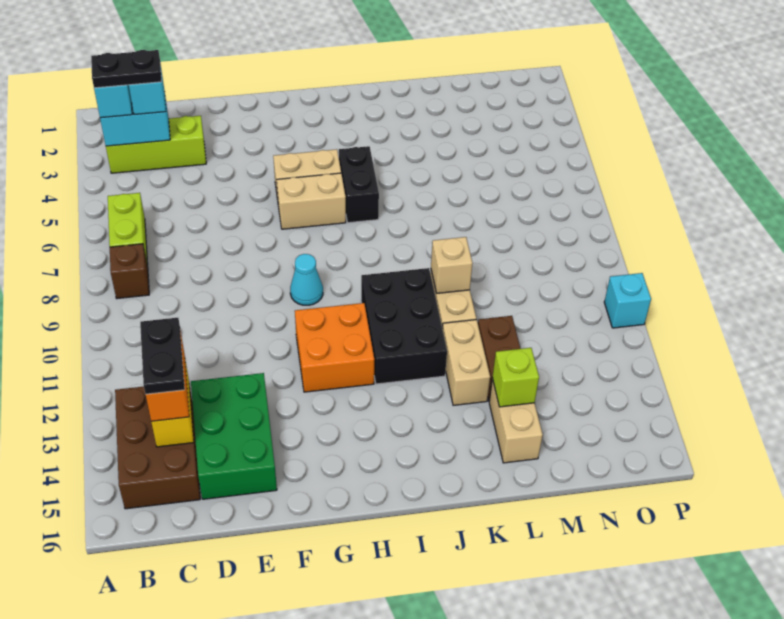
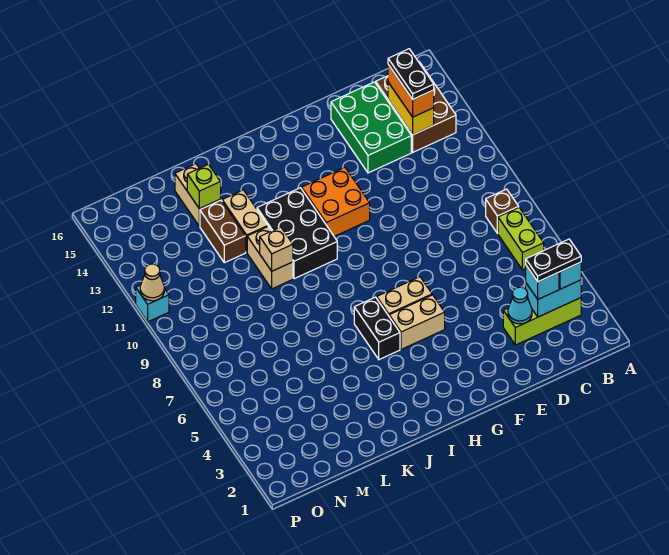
cyan 1x1 cone [290,254,323,305] -> cyan 1x1 cone moved to [508,287,532,324]
none -> tan 1x1 cone [140,264,164,301]

